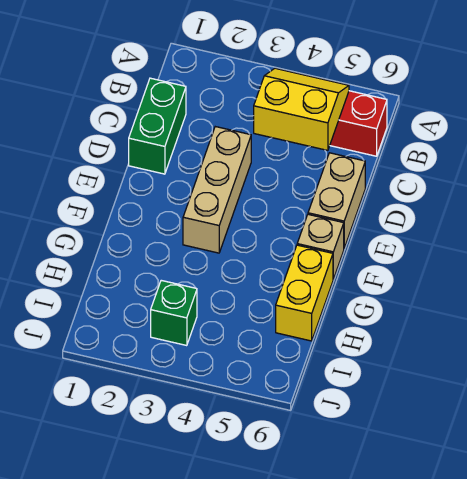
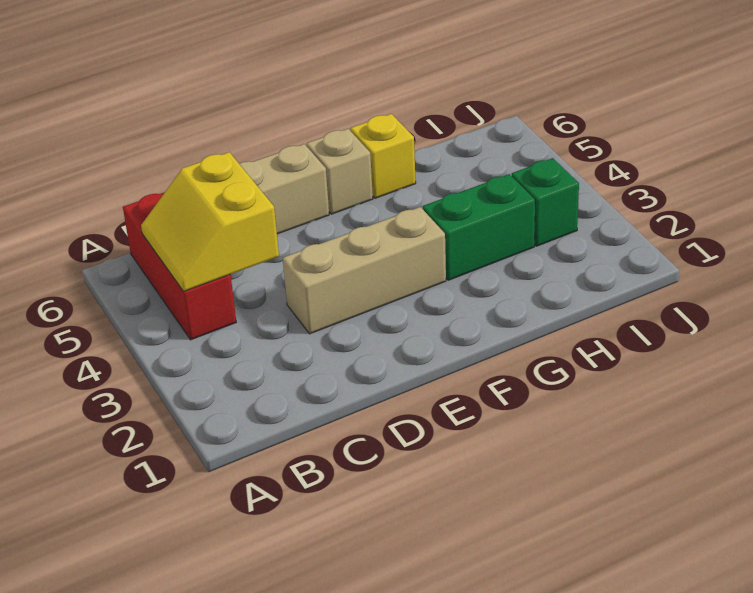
green 1x2 brick [129,78,186,174] -> green 1x2 brick moved to [423,174,535,280]
yellow 1x2 brick [276,245,333,341] -> yellow 1x1 brick [350,114,416,198]

